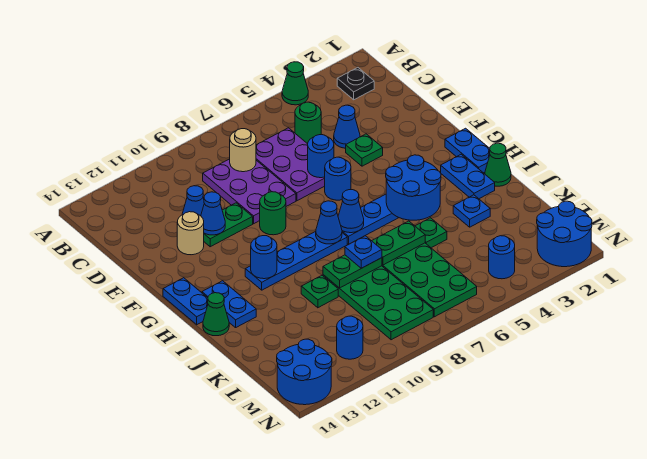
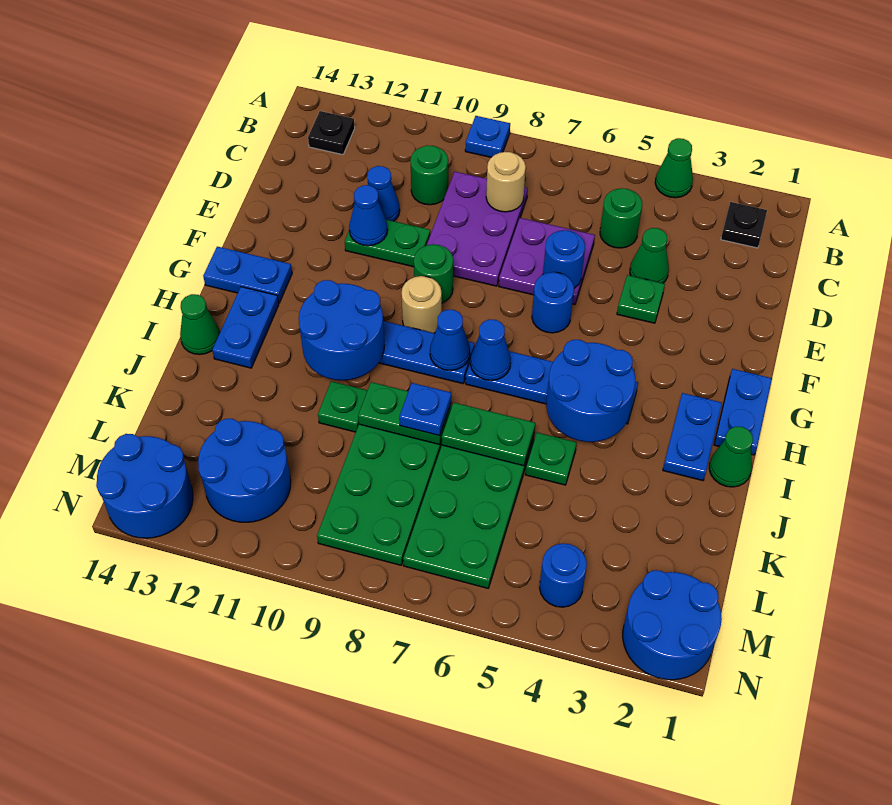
none -> black 1x1 plate [308,111,355,155]
purple 2x3 plate [256,128,325,201] -> purple 2x2 plate [499,218,595,305]
none -> green 1x1 round brick [410,145,448,205]
blue 1x1 cone [334,105,360,148] -> green 1x1 cone [630,228,669,283]
tan 1x1 round brick [177,212,204,255] -> tan 1x1 round brick moved to [401,276,442,333]
blue 1x2 plate [163,278,208,325] -> blue 1x2 plate turned to [203,247,292,303]
blue 1x1 round brick [251,236,277,279] -> blue 2x2 round brick [299,280,384,380]
blue 1x1 plate [453,195,490,227] -> blue 1x1 plate moved to [465,116,510,157]
blue 1x1 round brick [337,316,363,359] -> blue 2x2 round brick [198,419,291,522]

